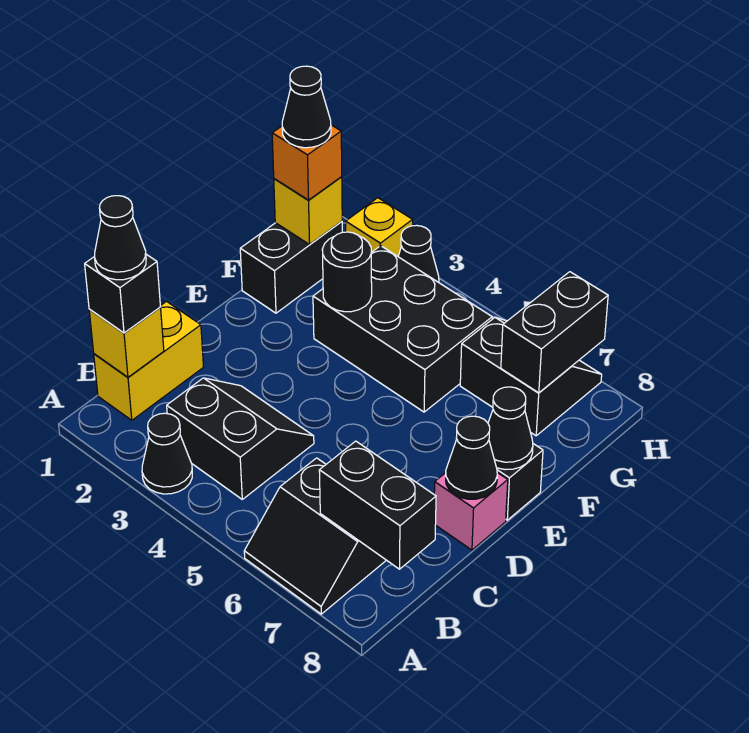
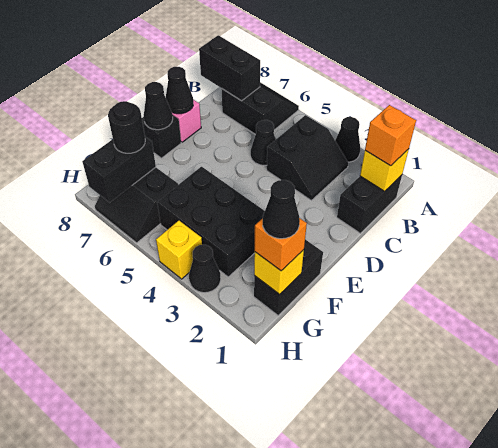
yellow 1x2 brick [94,301,203,420] -> black 1x2 brick [337,175,402,234]
black 1x1 brick [85,254,160,333] -> orange 1x1 brick [365,105,416,166]
black 1x1 cone [95,196,146,280] -> black 1x1 cone moved to [251,120,275,165]
black 2x2 slope [167,378,314,499] -> black 2x2 slope turned to [267,115,348,201]
black 1x1 round brick [322,232,372,312] -> black 1x1 round brick moved to [108,101,145,153]
yellow 1x1 brick [346,198,413,256] -> yellow 1x1 brick moved to [156,221,202,279]

